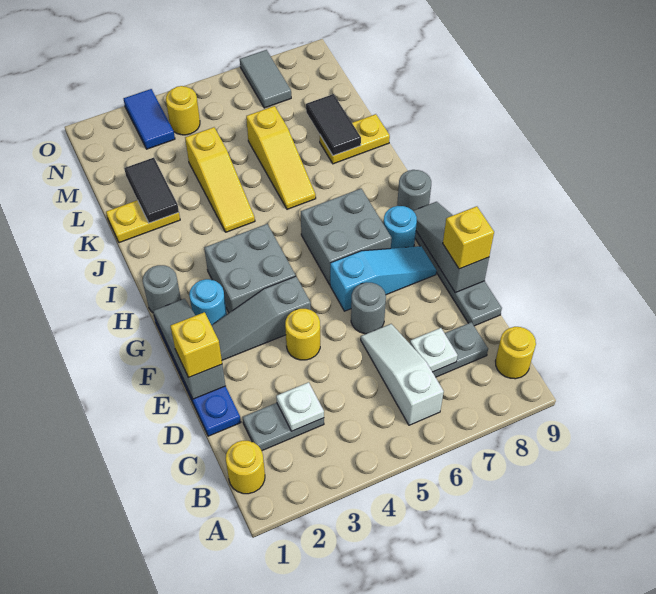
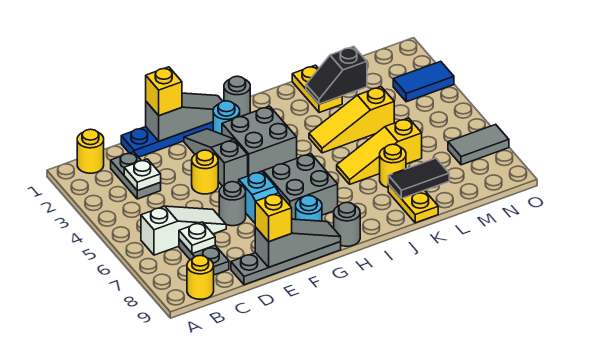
black 1x2 tile [124,158,179,223] -> black 1x2 slope [306,47,367,104]
yellow 1x1 round brick [166,86,200,135] -> yellow 1x1 round brick moved to [380,144,406,188]

